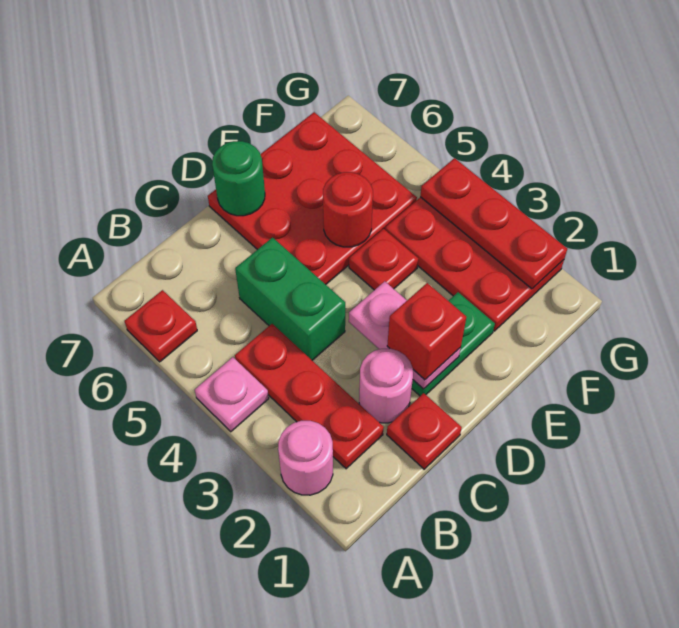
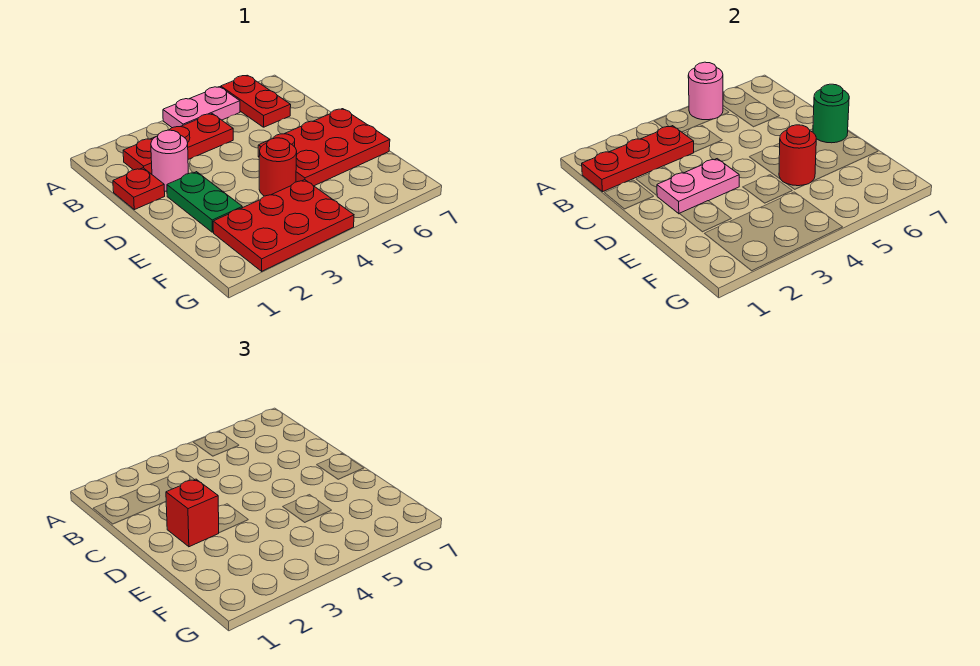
pink 1x1 round brick [278,421,333,495] -> pink 1x1 round brick moved to [688,62,723,120]
pink 1x1 plate [195,357,269,432] -> pink 1x2 plate [163,87,240,128]
red 1x1 plate [124,290,197,362] -> red 1x2 plate [221,75,291,127]
green 1x2 brick [235,238,345,360] -> none
red 3x3 plate [208,112,417,284] -> red 2x3 plate [258,109,390,186]
red 1x1 plate [349,229,418,290] -> red 1x1 round brick [259,138,297,196]
red 1x3 plate [420,158,567,289] -> red 1x3 plate moved to [582,126,694,192]

